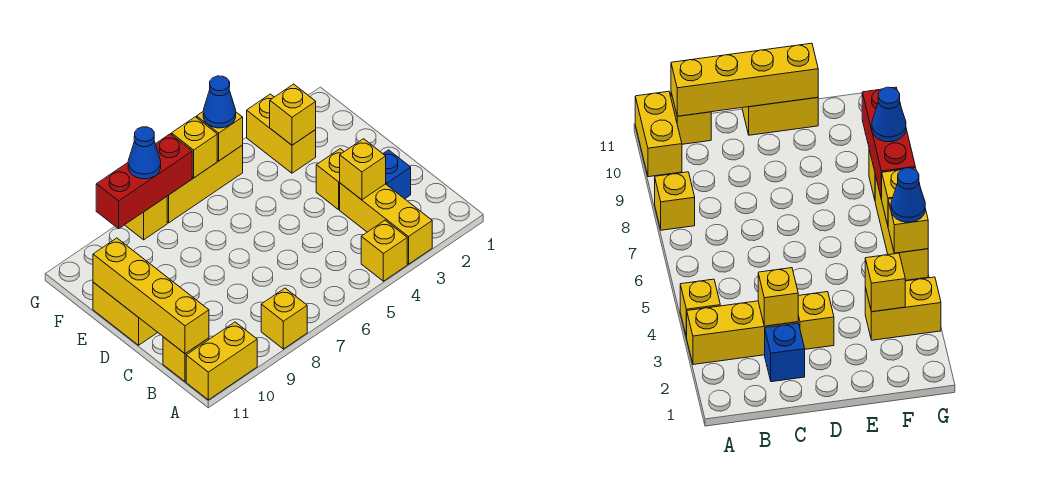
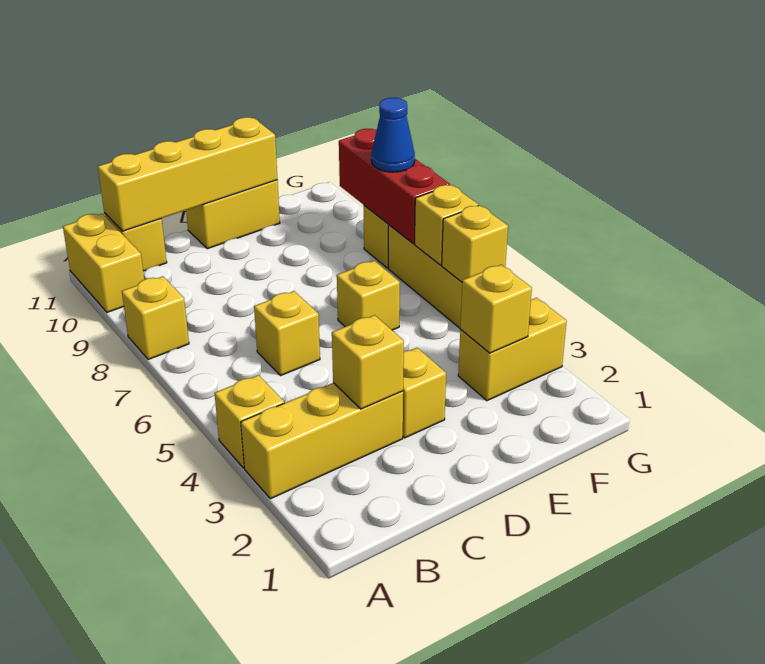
blue 1x1 brick [383,150,411,199] -> none
none -> yellow 1x1 brick [254,291,320,375]
none -> yellow 1x1 brick [337,261,400,330]
blue 1x1 cone [203,76,236,128] -> none

